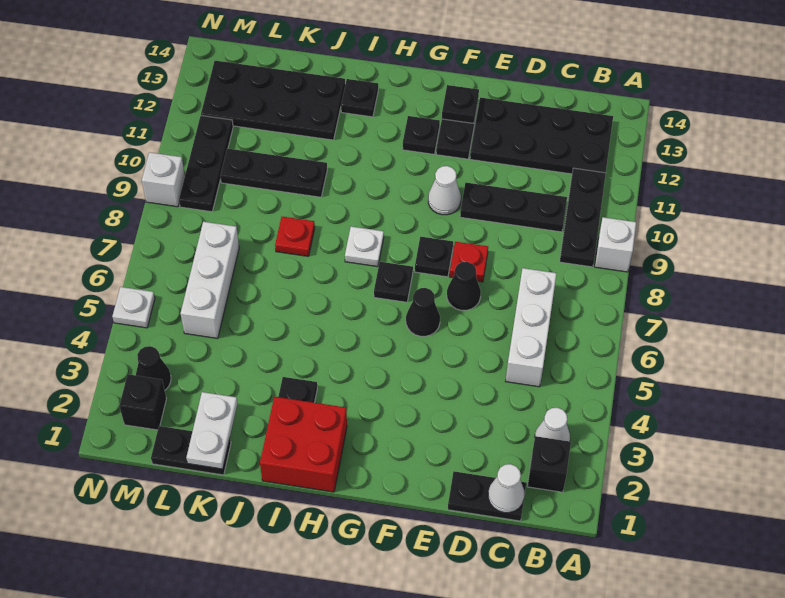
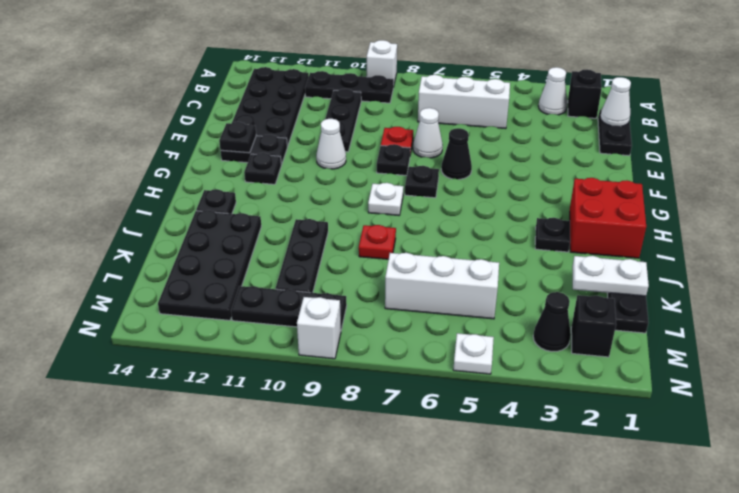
black 1x1 cone [447,262,481,310] -> white 1x1 cone [413,108,443,158]

